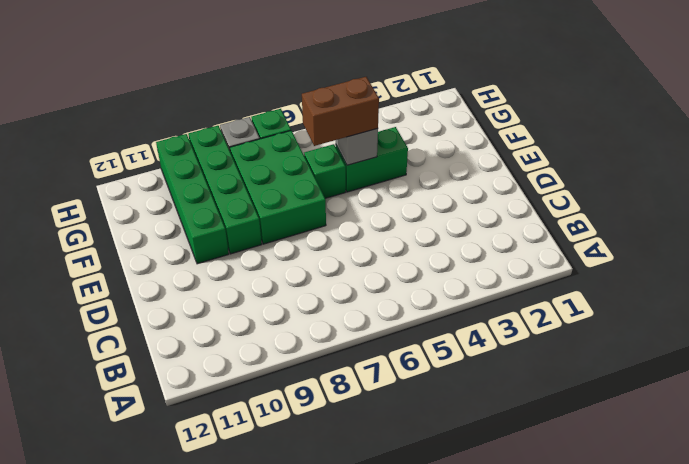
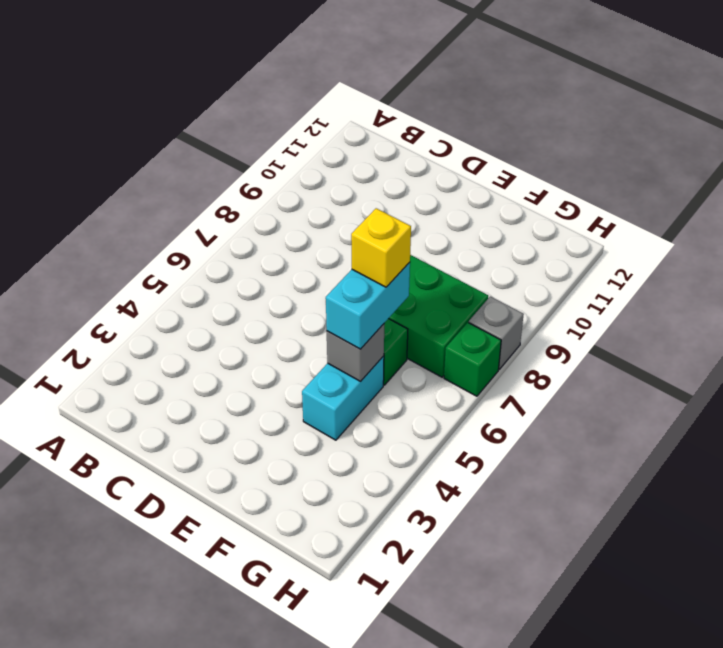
green 1x4 brick [188,126,262,254] -> none
green 1x4 brick [156,134,229,264] -> none
green 1x2 brick [336,127,408,192] -> cyan 1x2 brick [302,356,384,440]
brown 1x2 brick [302,77,379,146] -> cyan 1x2 brick [326,262,410,349]
none -> yellow 1x1 brick [351,208,411,287]

